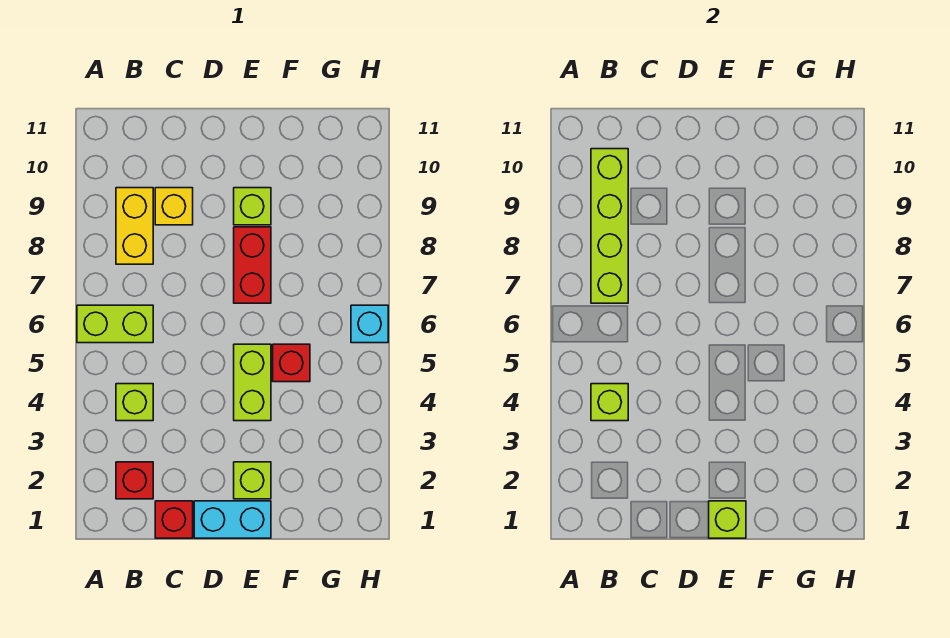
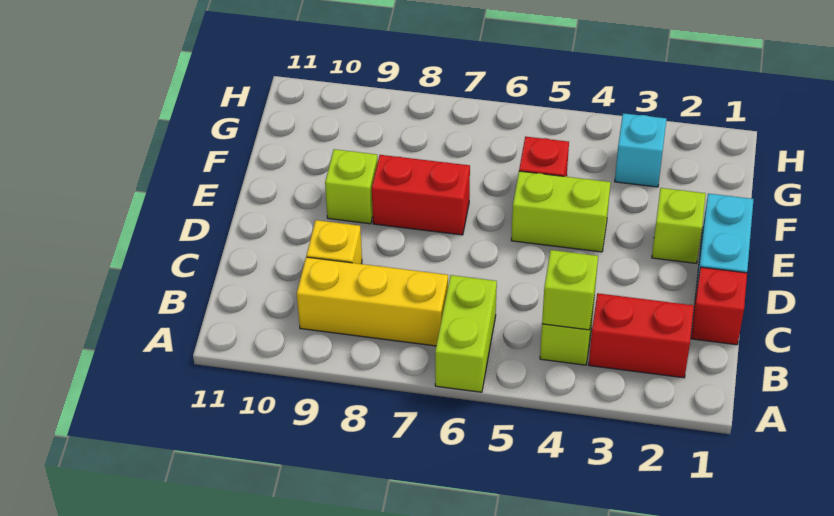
red 1x1 brick [116,462,153,499] -> red 1x2 brick [589,293,694,378]
lime 1x4 brick [591,149,628,303] -> none
yellow 1x2 brick [116,188,153,264] -> yellow 1x3 brick [297,257,448,346]
lime 1x1 brick [709,501,746,538] -> none
cyan 1x1 brick [351,305,388,343] -> cyan 1x1 brick moved to [615,113,667,187]

